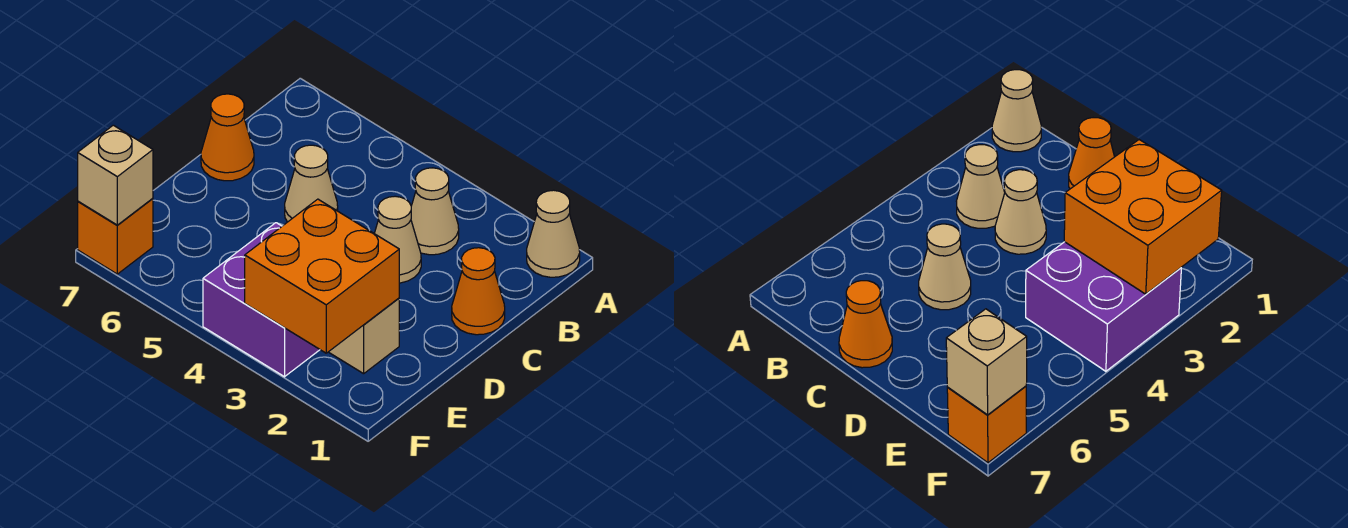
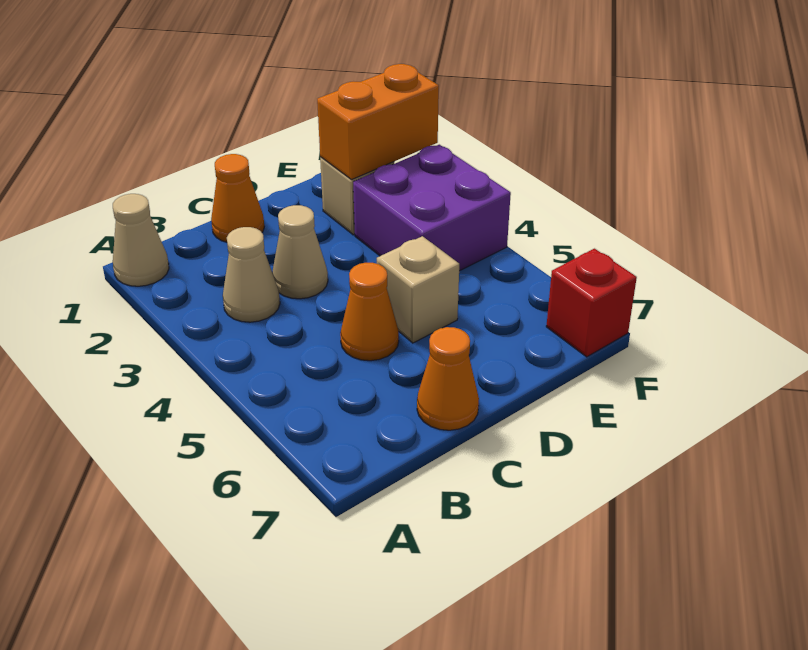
tan 1x1 cone [285,145,338,222] -> orange 1x1 cone [340,263,399,361]
orange 2x2 brick [245,199,399,353] -> orange 1x2 brick [317,64,439,180]
orange 1x1 brick [78,198,153,274] -> red 1x1 brick [546,249,637,357]
tan 1x1 brick [78,125,153,225] -> tan 1x1 brick moved to [377,236,459,343]

